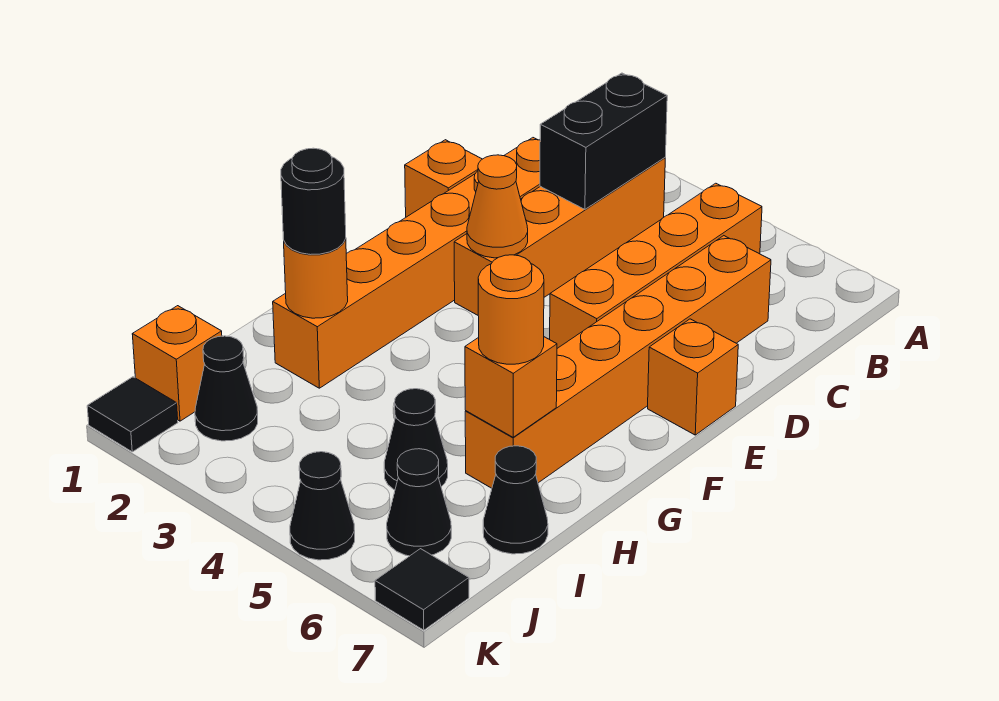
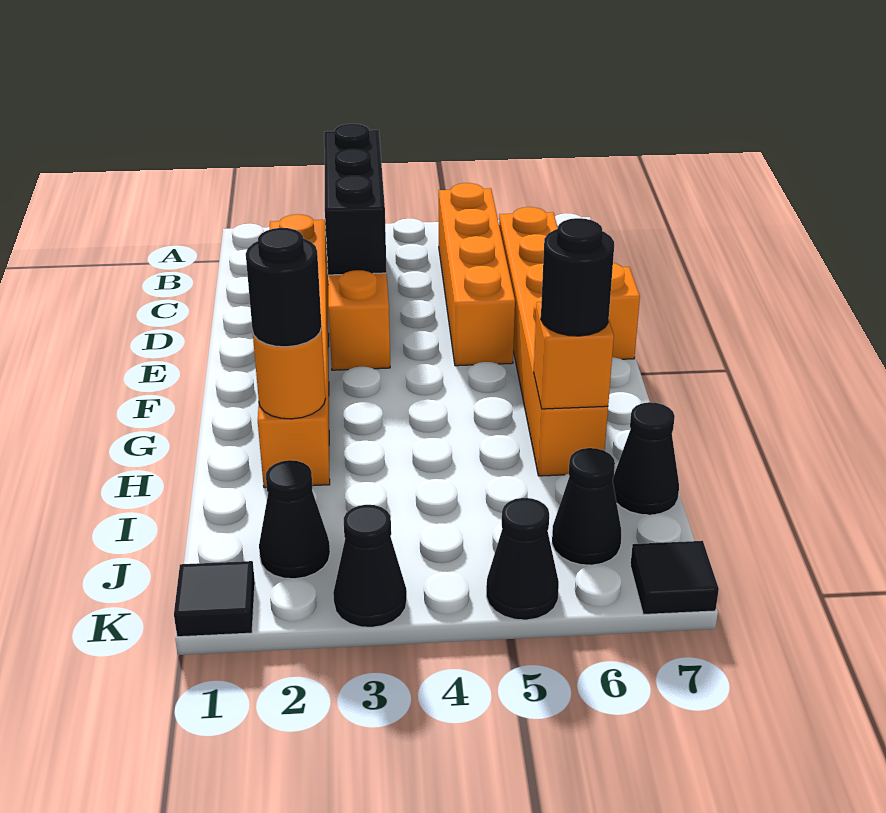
black 1x2 brick [540,73,667,209] -> black 1x3 brick [324,124,387,275]
orange 1x1 brick [405,140,482,217] -> none
orange 1x1 cone [467,155,528,258] -> none
orange 1x1 round brick [478,255,544,364] -> black 1x1 round brick [541,218,614,336]
black 1x1 cone [384,389,448,490] -> black 1x1 cone moved to [333,505,407,627]
orange 1x1 brick [132,306,222,421] -> none

